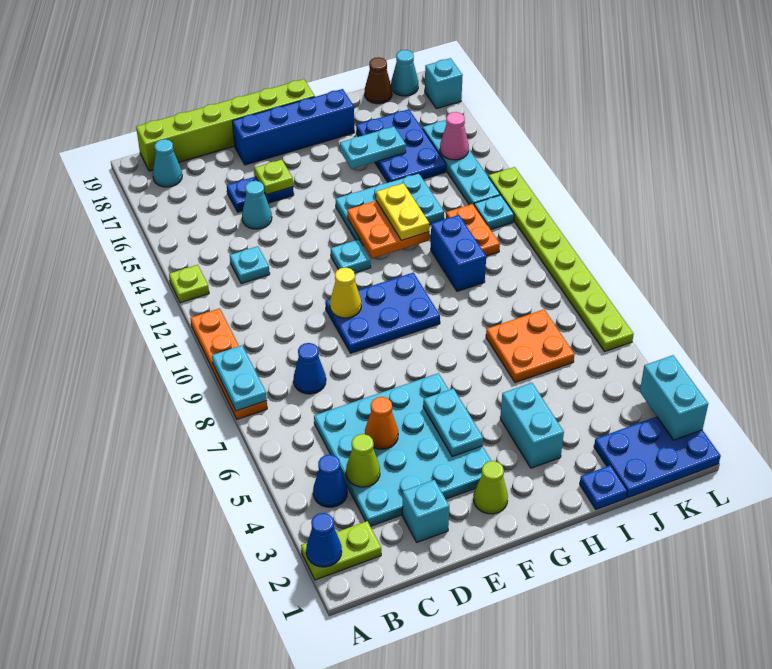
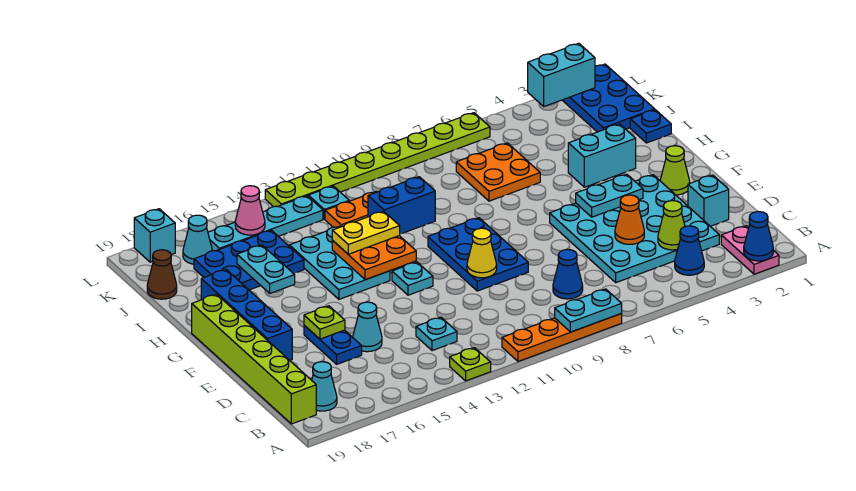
lime 1x2 plate [301,521,381,580] -> pink 1x2 plate [721,226,779,274]
cyan 1x1 cone [391,50,418,96] -> cyan 1x1 cone moved to [183,215,212,264]

